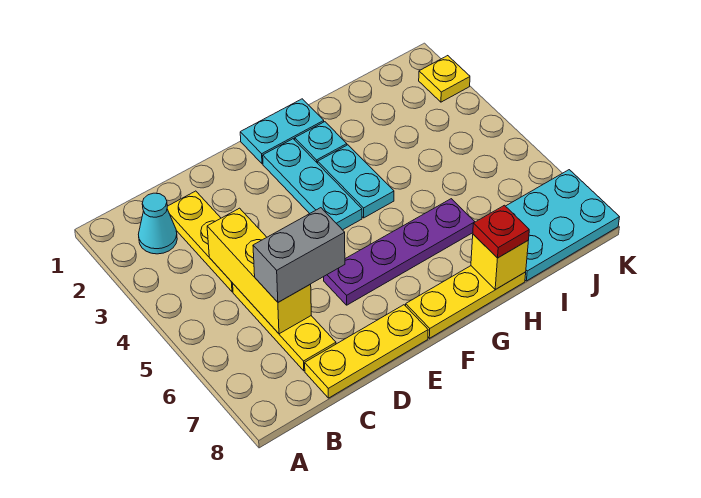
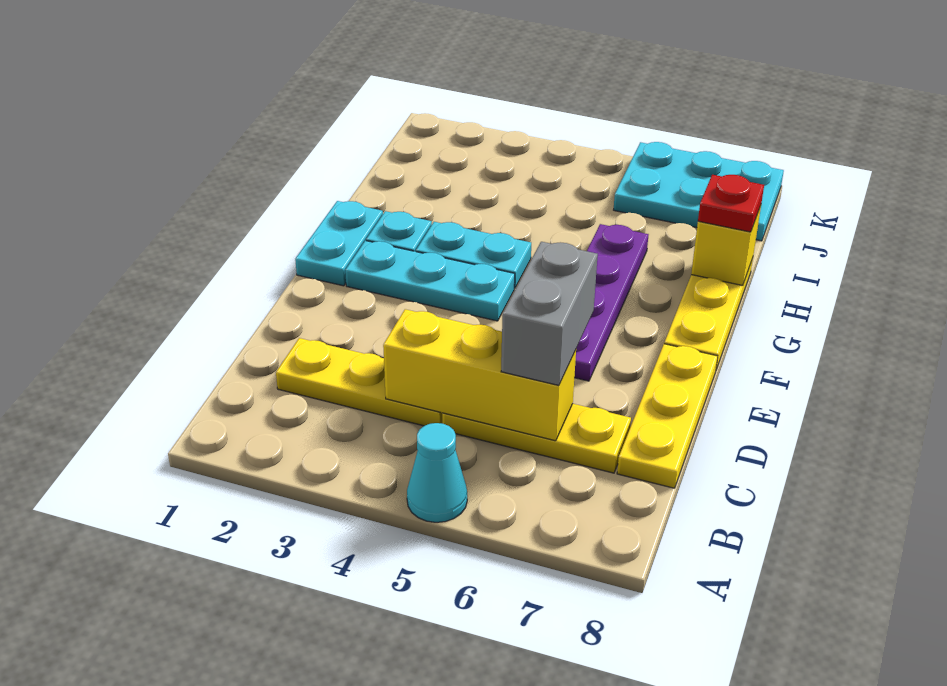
cyan 1x1 cone [138,193,177,254] -> cyan 1x1 cone moved to [407,423,467,522]
cyan 2x3 plate [506,170,619,281] -> cyan 2x3 plate turned to [614,142,784,241]
yellow 1x1 plate [419,56,470,102] -> none

